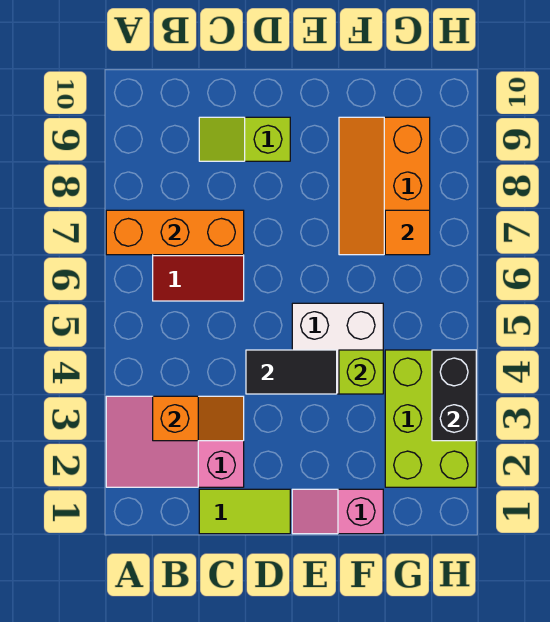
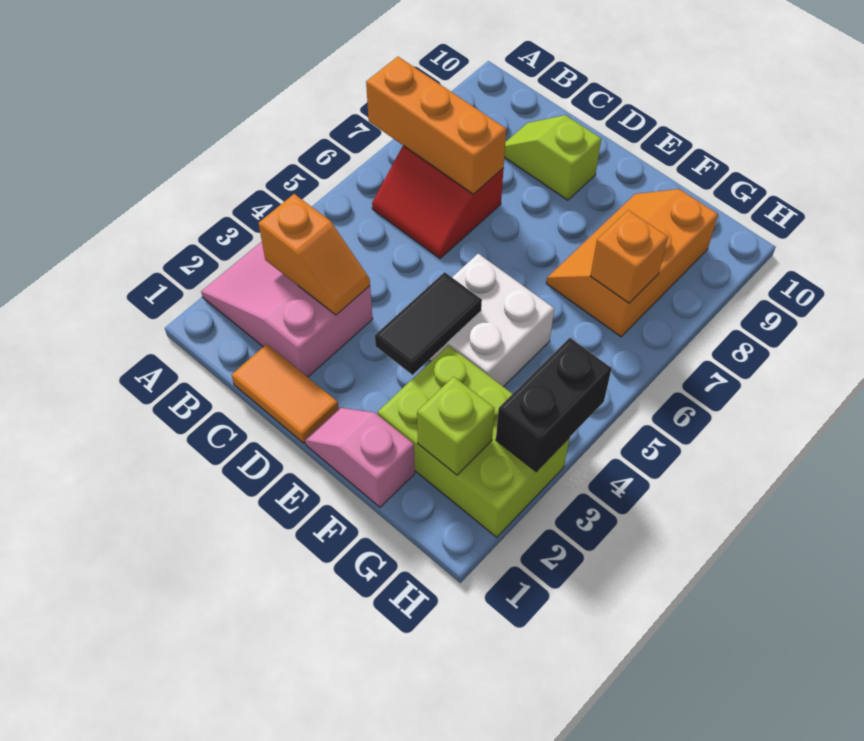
lime 1x2 tile [199,489,290,534] -> orange 1x2 tile [232,344,339,443]
black 1x2 tile [246,350,337,394] -> black 1x2 tile turned to [375,272,482,375]
lime 1x1 brick [339,350,383,394] -> lime 1x1 brick moved to [417,377,495,475]
lime 2x3 brick [385,350,476,487] -> lime 2x3 brick turned to [378,345,570,537]
orange 1x1 tile [385,210,430,255] -> orange 1x1 brick [591,210,668,303]

